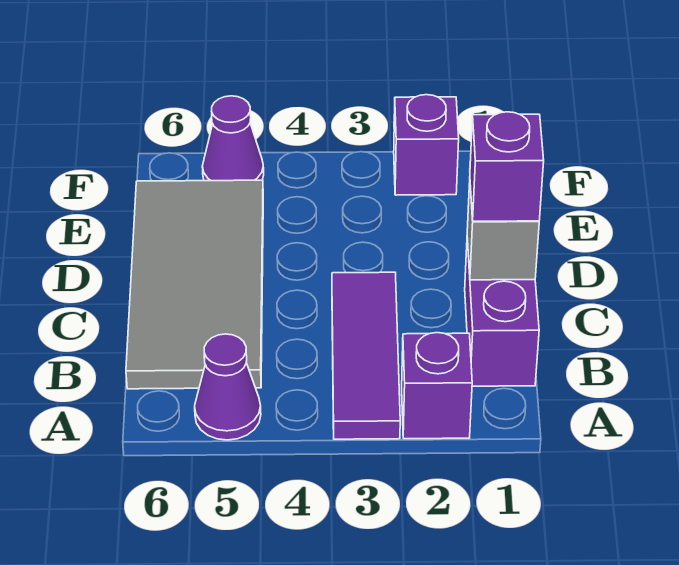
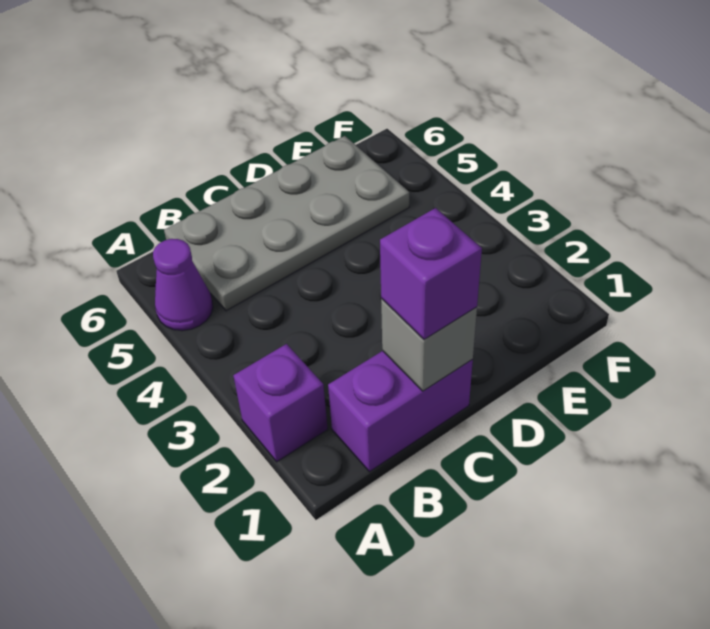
purple 1x3 tile [332,272,400,439] -> none
grey 2x4 tile [126,180,263,389] -> grey 2x4 plate [164,136,409,311]
purple 1x1 brick [394,95,459,195] -> none
purple 1x1 cone [202,96,264,181] -> none

